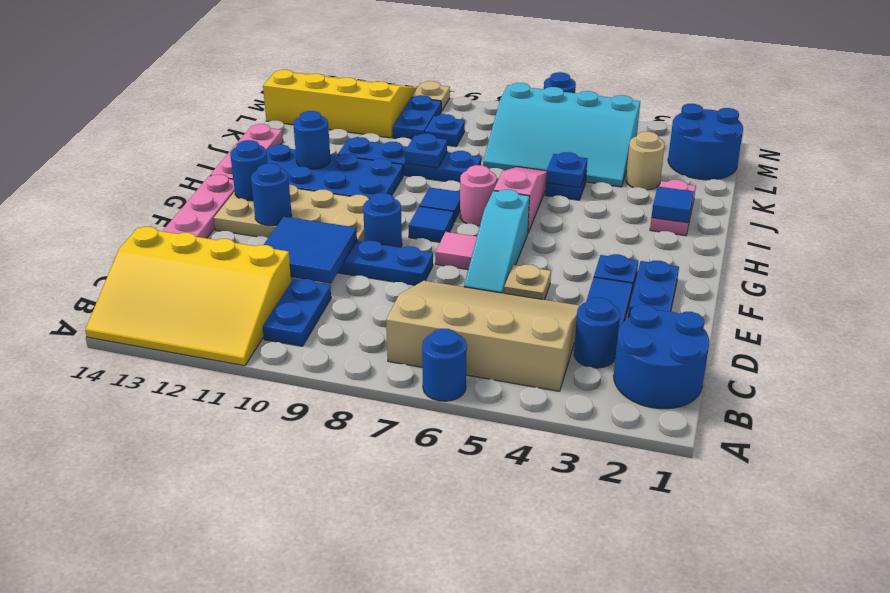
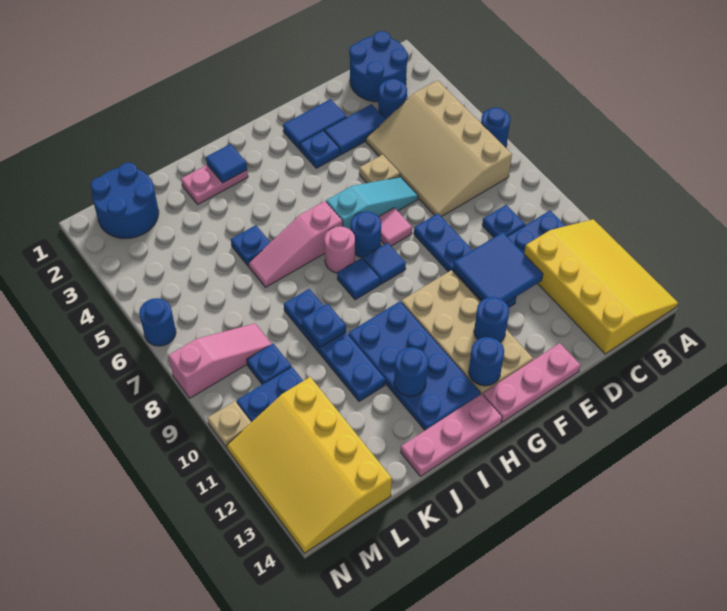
blue 1x2 plate [628,261,679,318] -> blue 1x2 tile [283,99,347,149]
blue 1x1 round brick [363,193,402,247] -> blue 1x1 round brick moved to [351,212,381,258]
blue 1x1 plate [546,152,587,188] -> blue 1x1 plate moved to [482,205,525,237]
tan 1x1 round brick [626,132,665,190] -> none
cyan 3x4 slope [483,83,640,187] -> none
none -> pink 1x3 slope [168,324,271,398]

